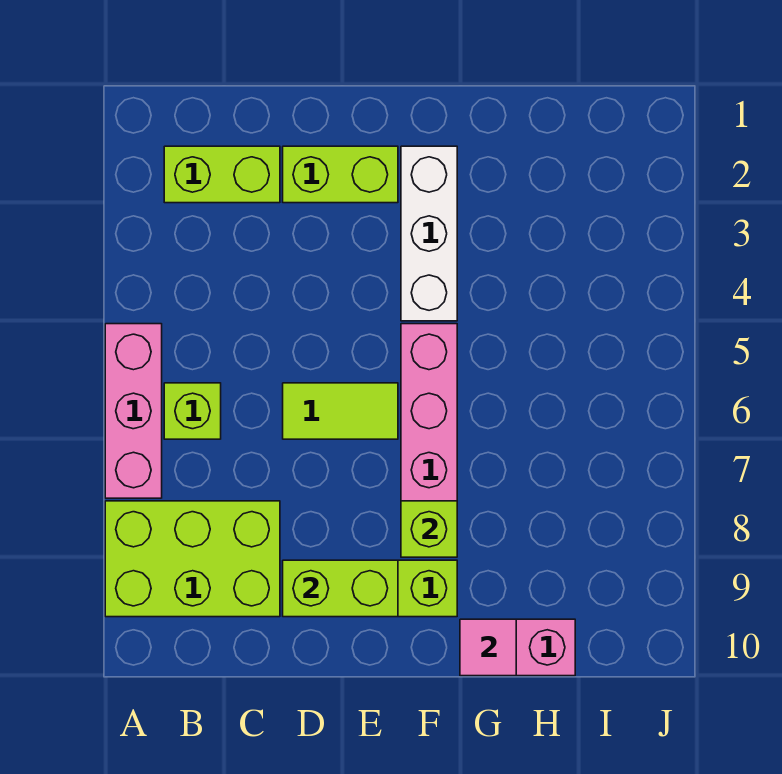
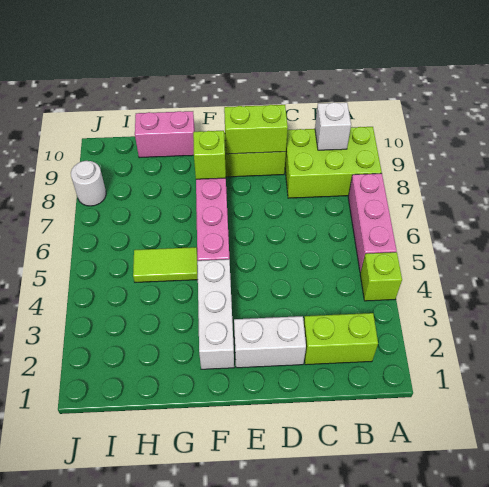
lime 1x1 brick [164,383,221,439] -> lime 1x1 brick moved to [360,252,402,301]
none -> white 1x1 brick [315,102,351,150]
lime 1x2 brick [283,146,398,203] -> white 1x2 brick [234,316,306,368]
lime 1x2 tile [283,383,398,439] -> lime 1x2 tile moved to [133,247,198,282]
pink 1x1 tile [460,619,516,676] -> none
none -> white 1x1 round brick [71,161,106,206]

